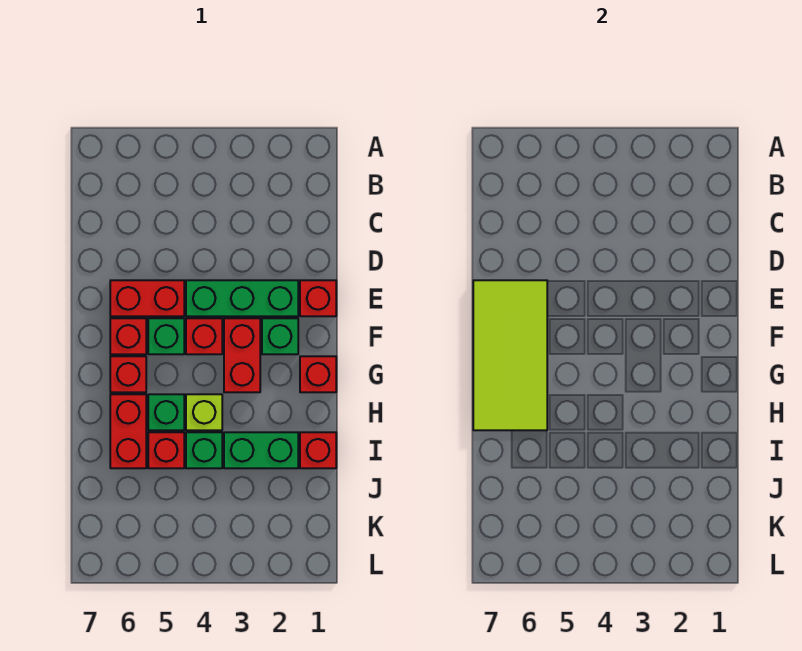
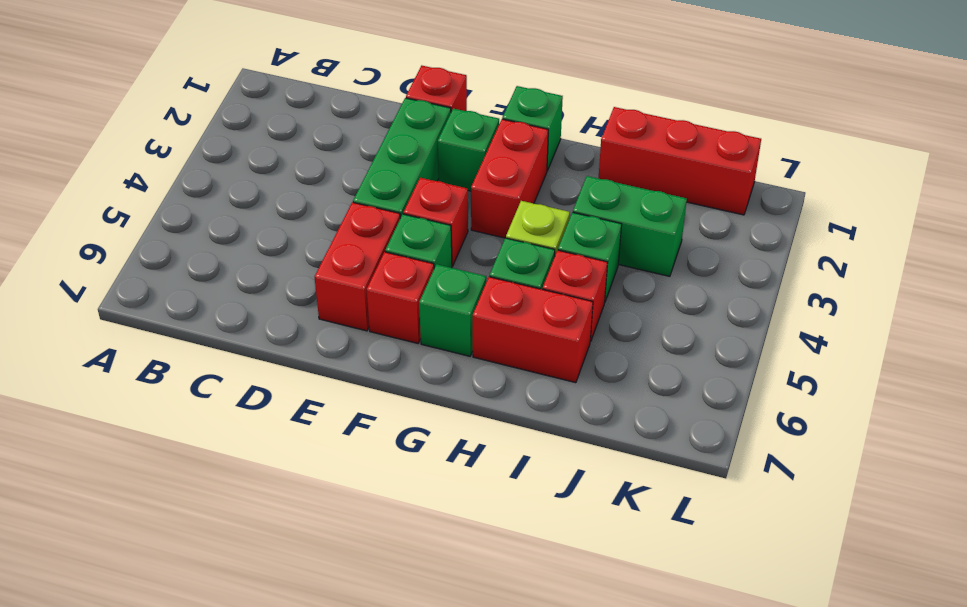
lime 2x4 tile [473,280,547,430] -> none
red 1x2 brick [224,318,260,392] -> red 1x2 brick turned to [471,119,548,238]
red 1x1 brick [300,356,336,392] -> green 1x1 brick [502,86,563,171]
red 1x1 brick [110,356,146,392] -> green 1x1 brick [419,264,486,356]
red 1x1 brick [300,432,336,468] -> red 1x3 brick [598,107,761,215]
green 1x2 brick [224,432,298,468] -> green 1x2 brick turned to [573,176,687,276]

